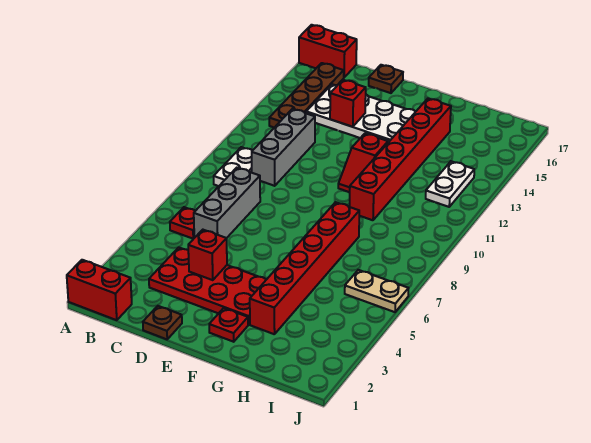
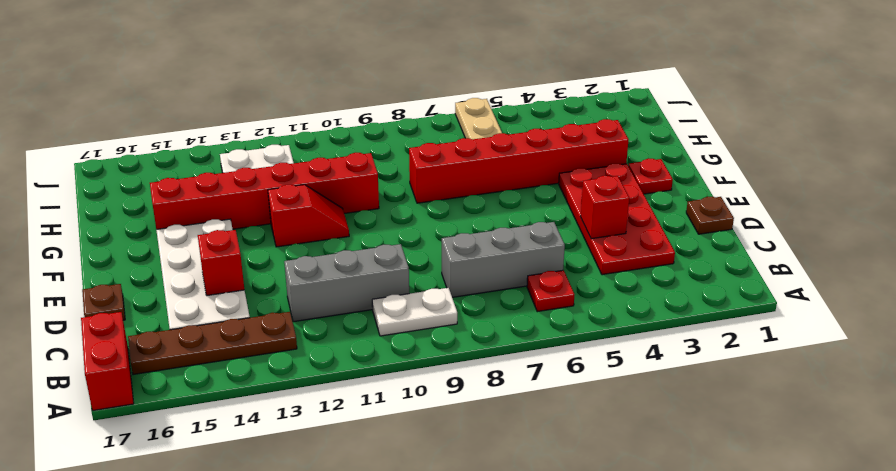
red 1x2 brick [67,260,132,320] -> none

